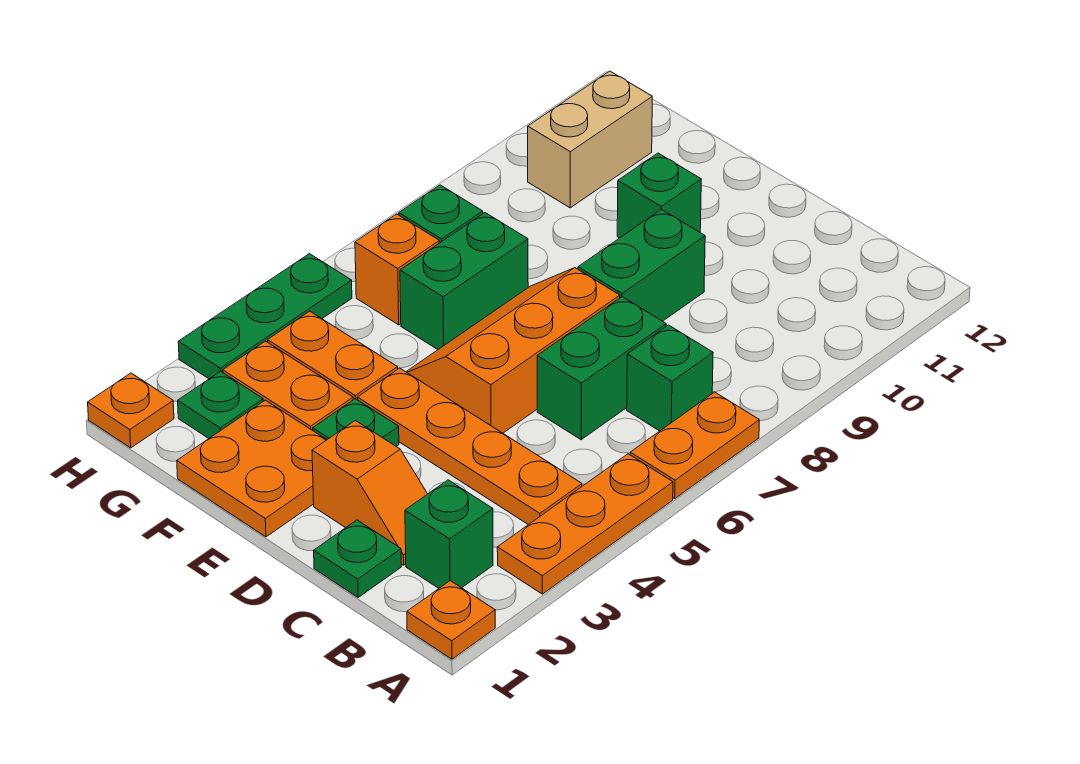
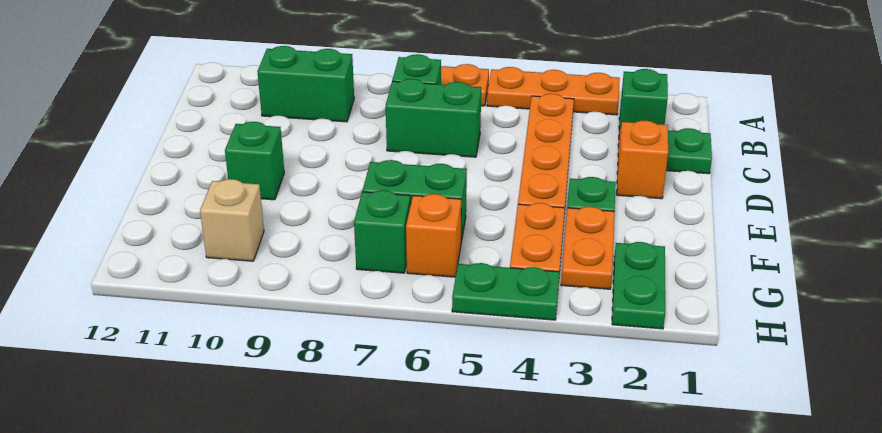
orange 1x1 plate [407,581,495,659] -> none
orange 2x3 slope [406,268,620,433] -> none
green 1x2 brick [578,209,705,321] -> green 1x2 brick moved to [257,46,354,122]
orange 2x2 plate [177,400,326,537] -> none
green 1x1 plate [178,371,263,438] -> green 1x2 plate [612,242,665,329]
tan 1x2 brick [528,71,652,208] -> tan 1x1 brick [200,179,264,261]
orange 1x1 plate [88,373,174,448] -> none
green 1x3 plate [178,254,352,379] -> green 1x2 plate [452,263,559,320]

